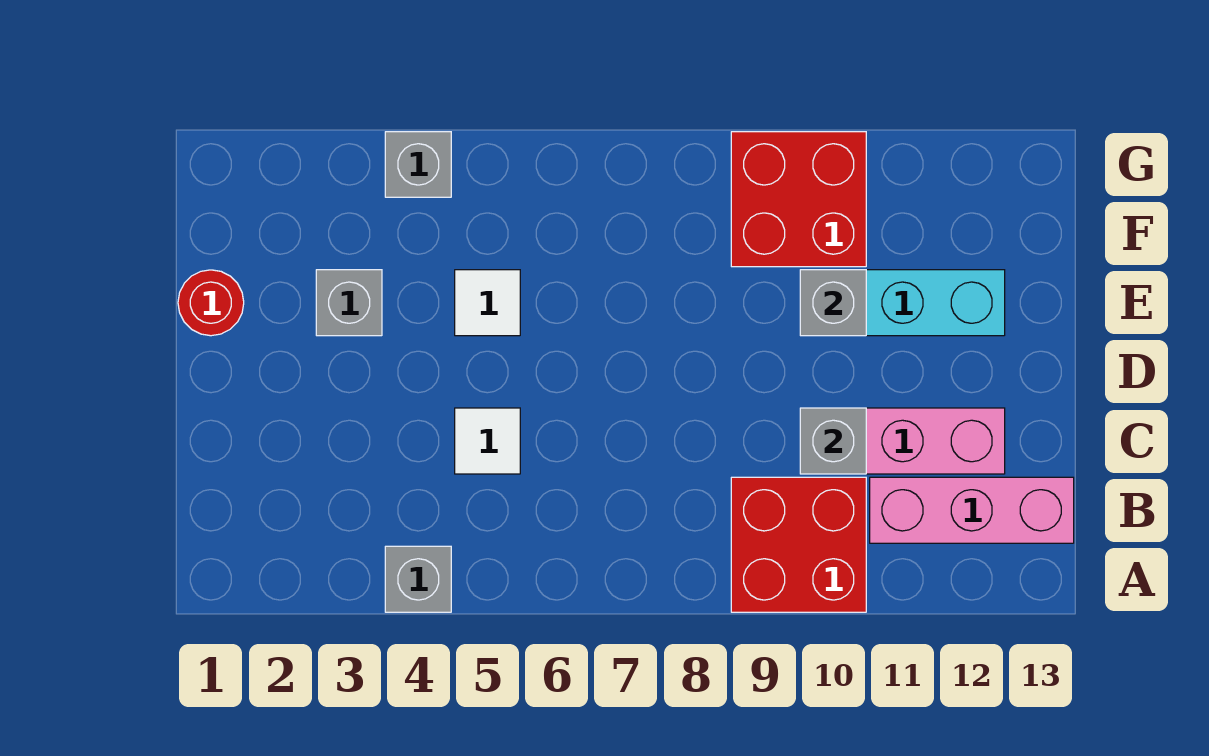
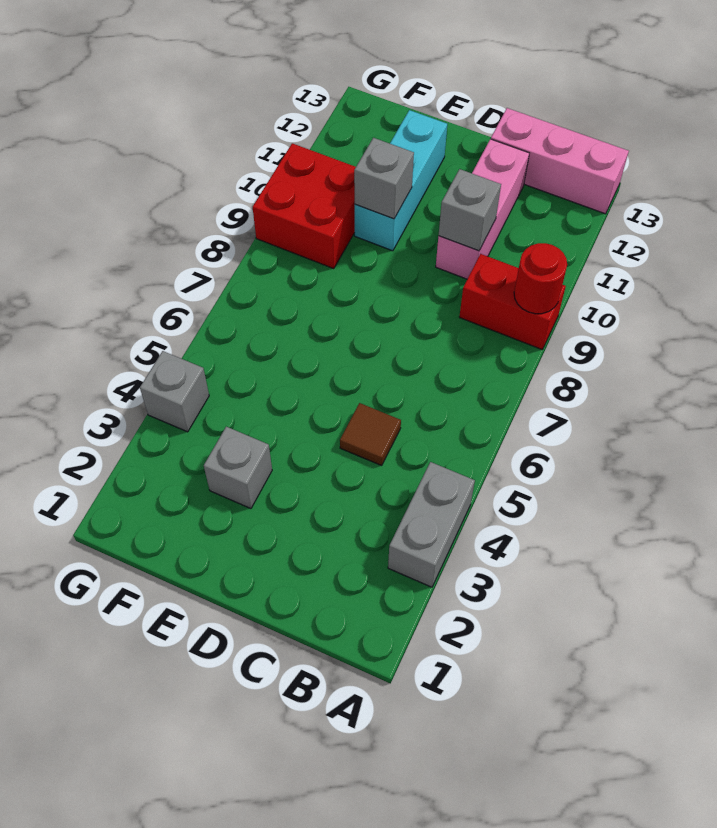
grey 1x1 brick [385,546,451,612] -> grey 1x2 brick [388,462,475,587]
red 2x2 brick [731,477,866,612] -> red 1x2 brick [459,254,566,350]
pink 1x3 brick [870,477,1074,543] -> pink 1x3 brick turned to [491,108,629,214]
white 1x1 tile [455,408,520,474] -> brown 1x1 tile [340,403,401,465]
red 1x1 round brick [178,270,244,336] -> red 1x1 round brick moved to [514,243,567,314]
white 1x1 tile [455,270,520,336] -> none

